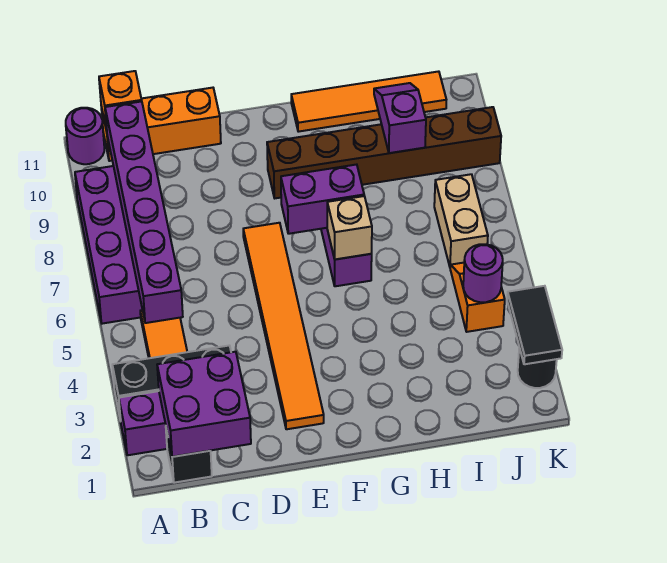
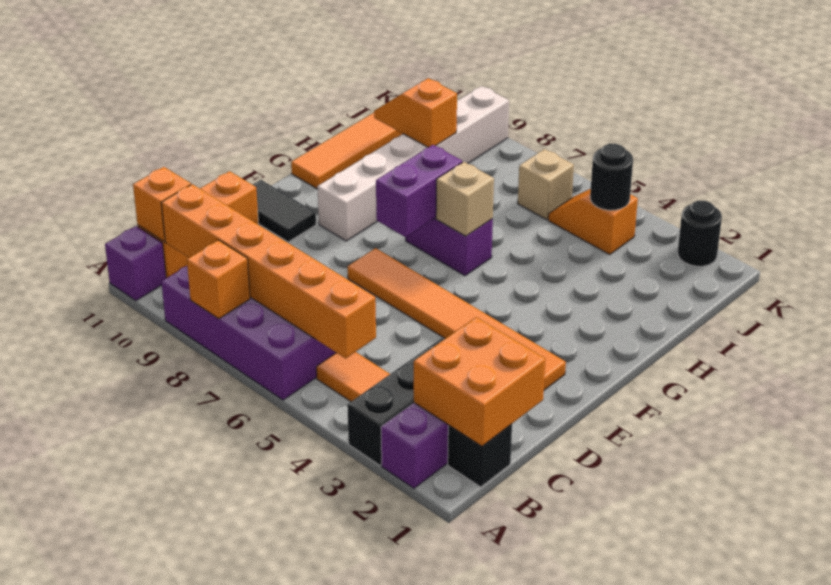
none -> orange 1x1 brick [187,240,250,319]
purple 1x1 round brick [66,108,104,164] -> purple 1x1 brick [105,226,166,301]
purple 2x2 brick [157,352,251,457] -> orange 2x2 brick [414,317,545,446]
purple 1x6 brick [105,101,183,323] -> orange 1x6 brick [161,184,376,358]
brown 1x6 brick [267,107,501,198] -> white 1x6 brick [317,86,509,241]
purple 1x2 slope [374,83,426,153] -> orange 1x2 slope [374,78,457,147]
purple 1x1 round brick [463,244,503,302] -> black 1x1 round brick [590,144,633,210]
tan 1x2 brick [434,174,488,266] -> tan 1x1 brick [518,149,574,220]
black 1x2 tile [507,286,562,364] -> black 1x2 tile moved to [253,180,316,242]

